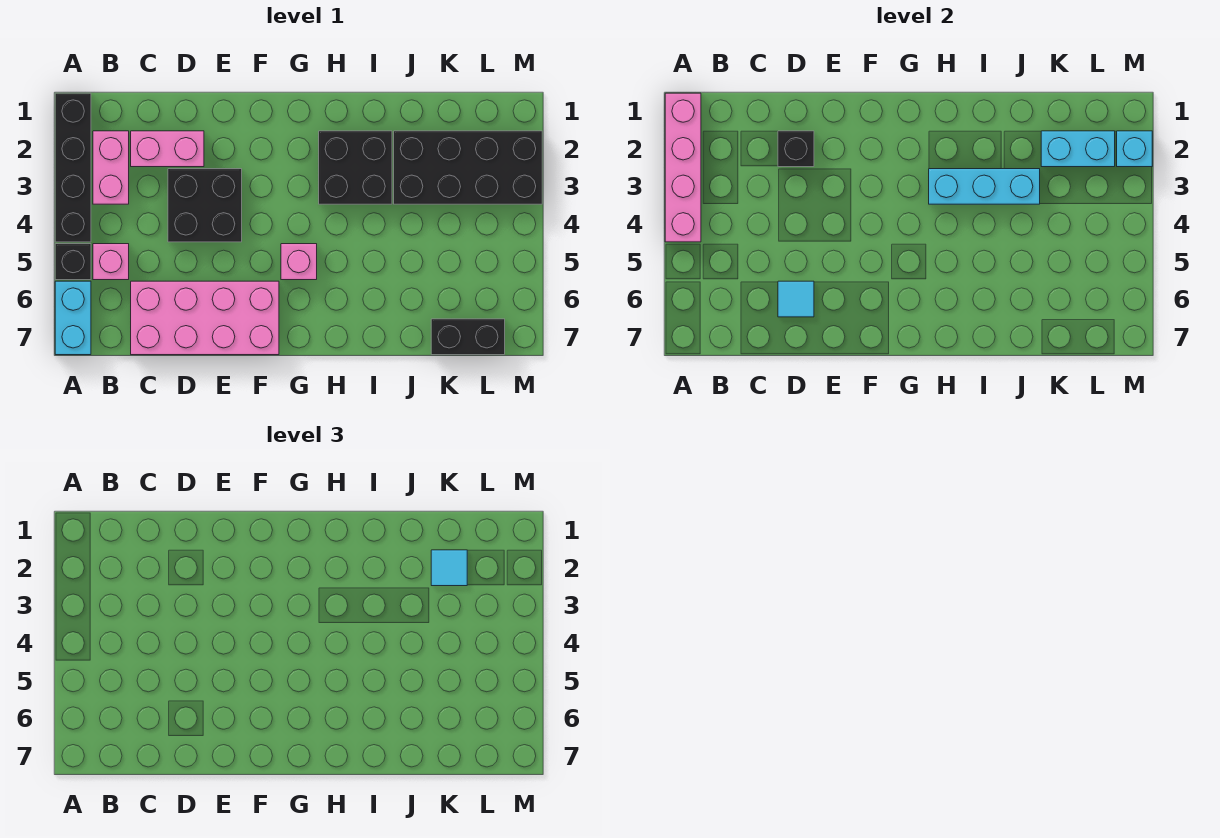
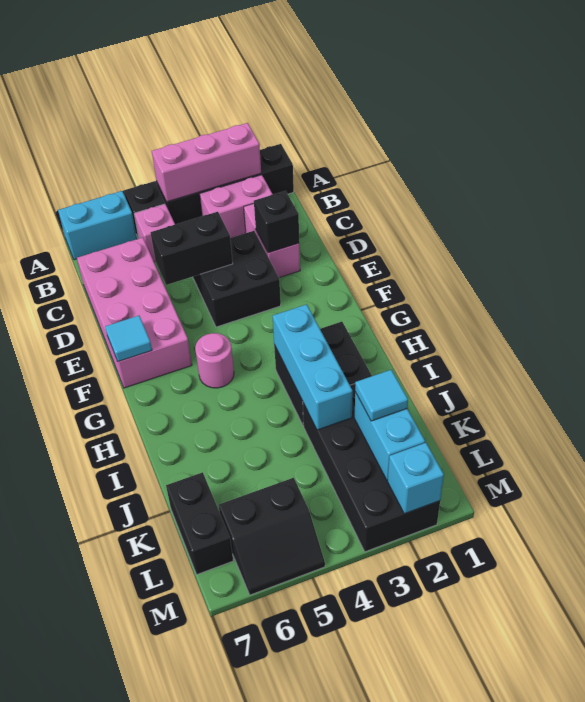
pink 1x4 brick [665,93,701,242] -> pink 1x3 brick [152,123,261,202]
none -> black 1x2 brick [150,212,233,285]
cyan 1x1 tile [778,281,814,317] -> cyan 1x1 tile moved to [105,316,152,362]
pink 1x1 brick [281,244,317,280] -> pink 1x1 round brick [195,333,234,388]
none -> black 2x2 slope [219,478,325,595]

